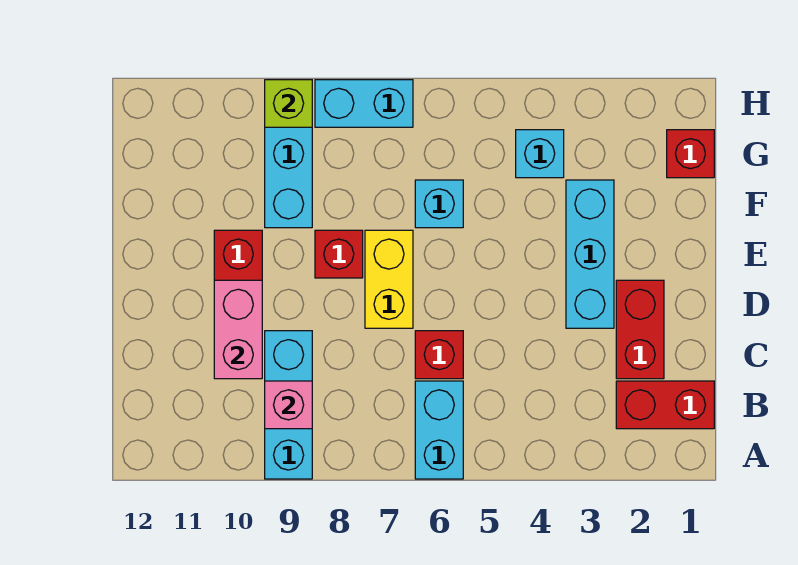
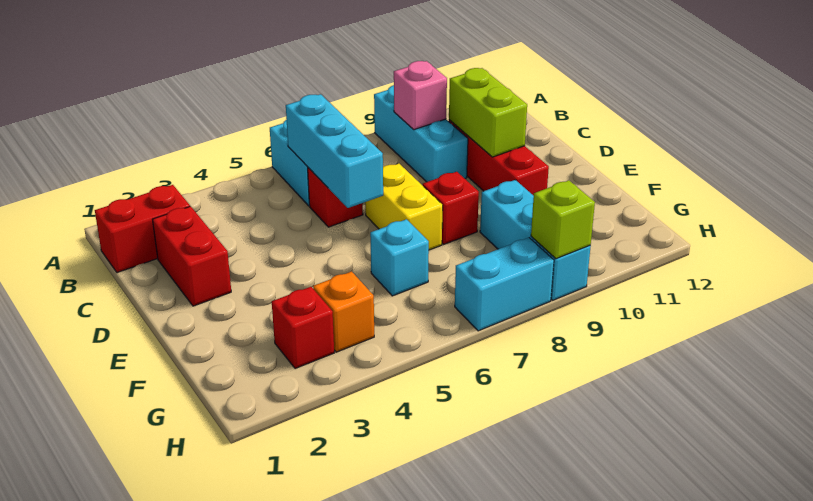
pink 1x2 brick [214,280,262,379] -> lime 1x2 brick [449,68,527,157]
cyan 1x3 brick [566,180,614,328] -> cyan 1x3 brick moved to [286,94,383,208]
red 1x1 brick [667,130,714,178] -> red 1x1 brick moved to [272,287,334,369]
cyan 1x1 brick [516,130,564,178] -> orange 1x1 brick [313,271,374,352]

